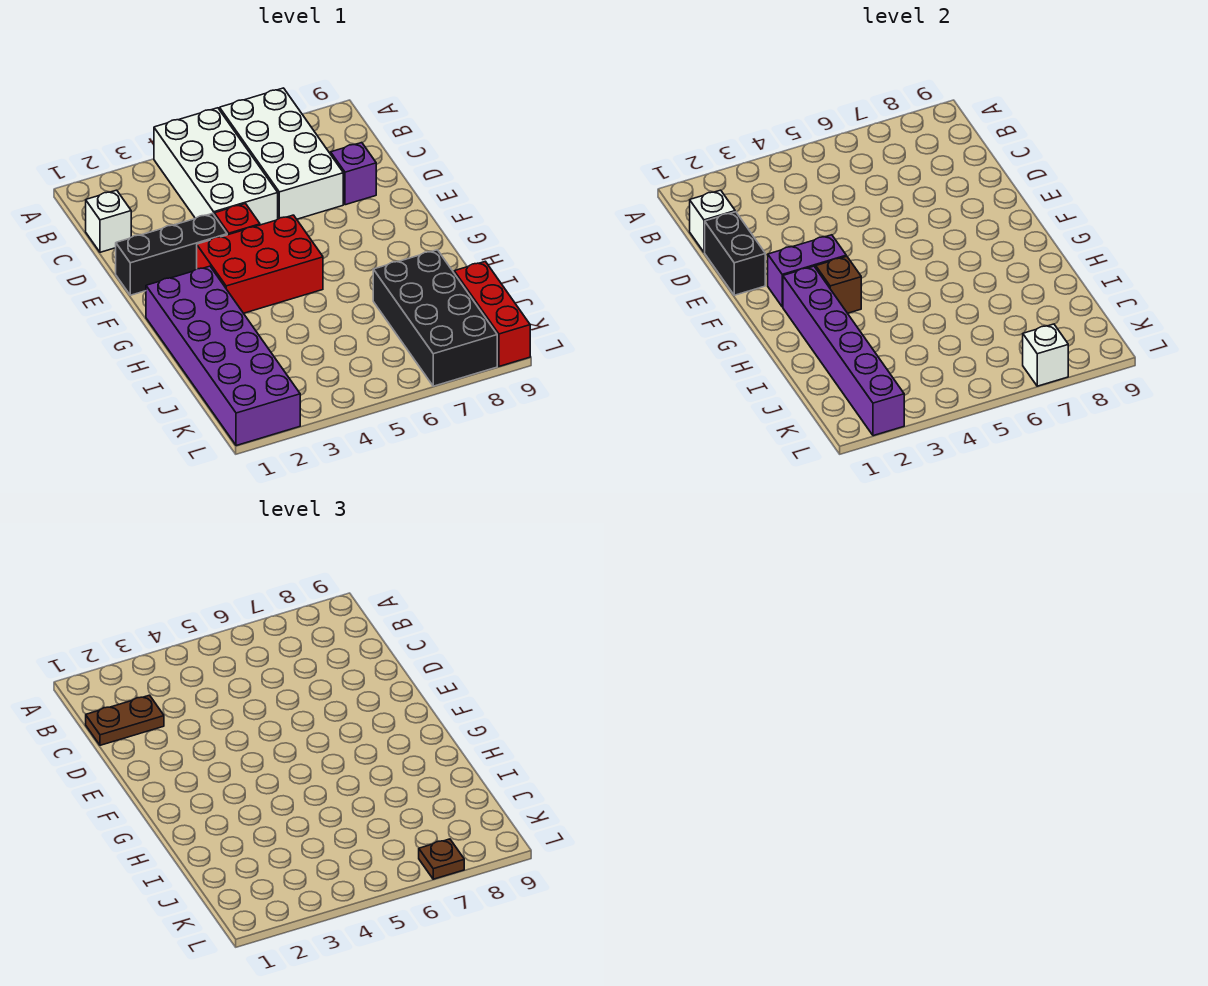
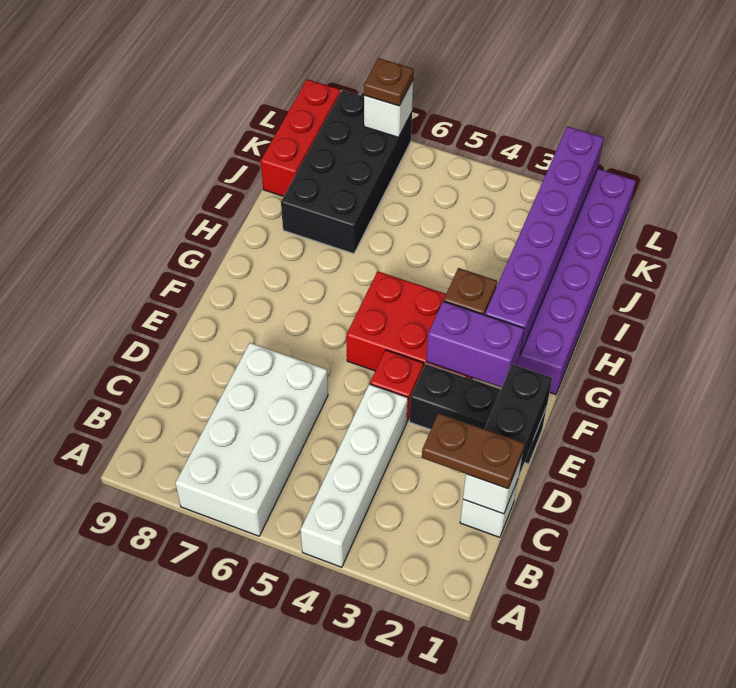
white 2x4 brick [154,108,278,225] -> white 1x4 brick [300,384,408,567]
purple 1x1 brick [331,143,376,205] -> none

